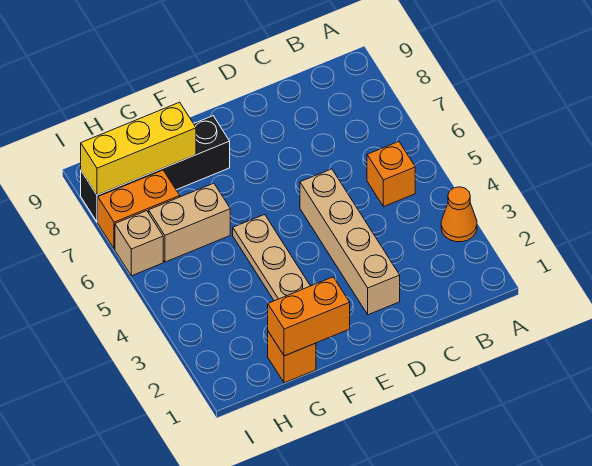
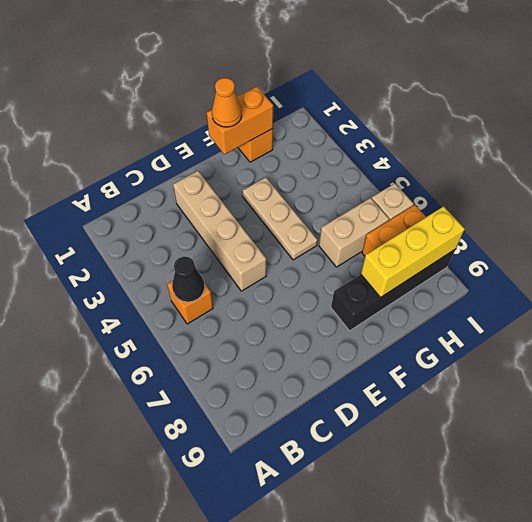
orange 1x1 cone [441,187,477,242] -> orange 1x1 cone moved to [212,78,242,127]
none -> black 1x1 cone [172,256,205,302]

